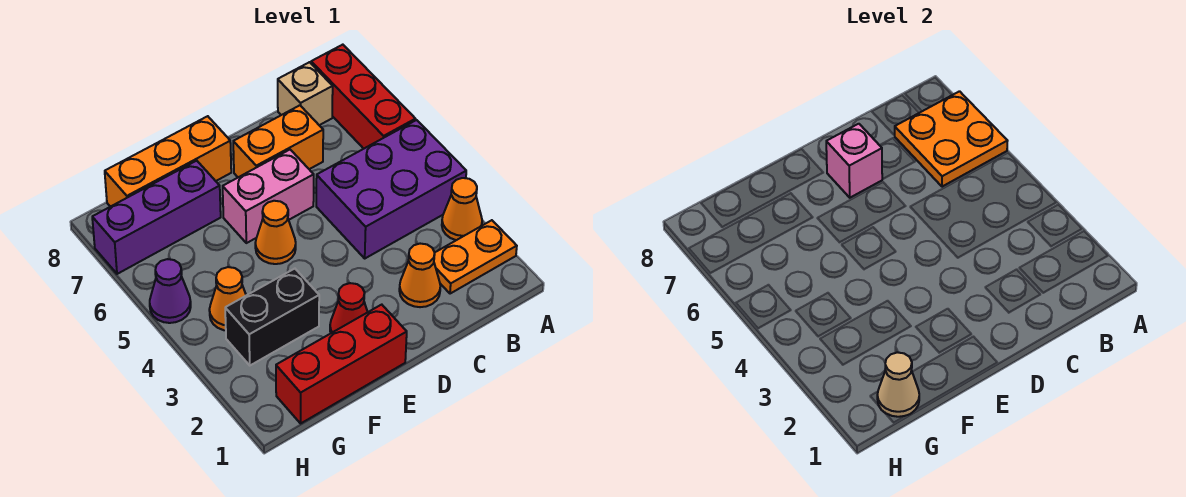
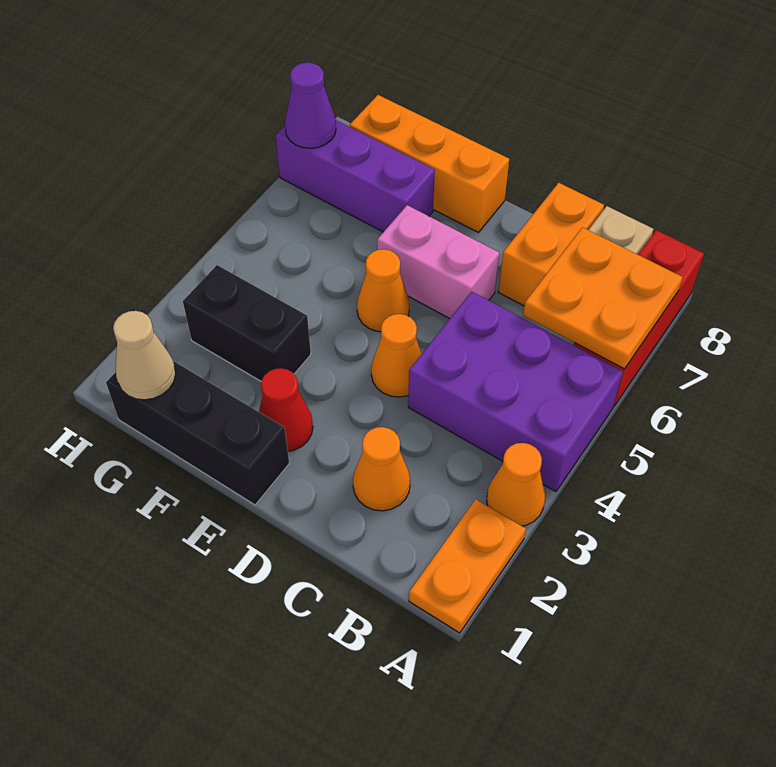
orange 1x2 plate [434,220,517,294] -> orange 1x2 plate turned to [409,499,526,633]
orange 1x2 brick [233,105,323,177] -> orange 1x2 brick turned to [498,183,604,306]
pink 1x1 brick [826,124,882,198] -> none
red 1x3 brick [276,305,407,423] -> black 1x3 brick [106,361,289,505]
orange 1x1 cone [209,267,246,330] -> orange 1x1 cone moved to [371,314,422,397]
purple 1x1 cone [150,259,191,323] -> purple 1x1 cone moved to [285,63,336,148]

